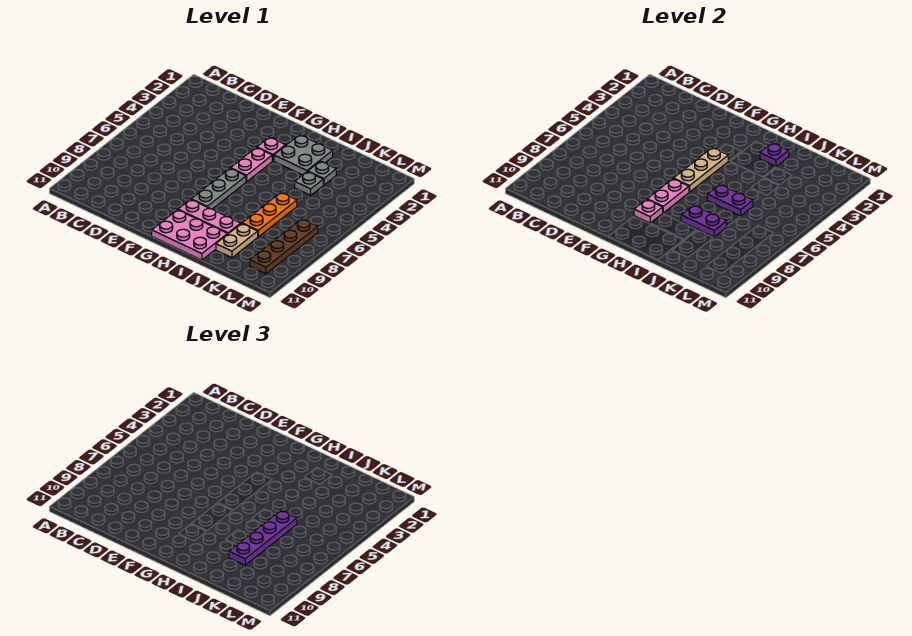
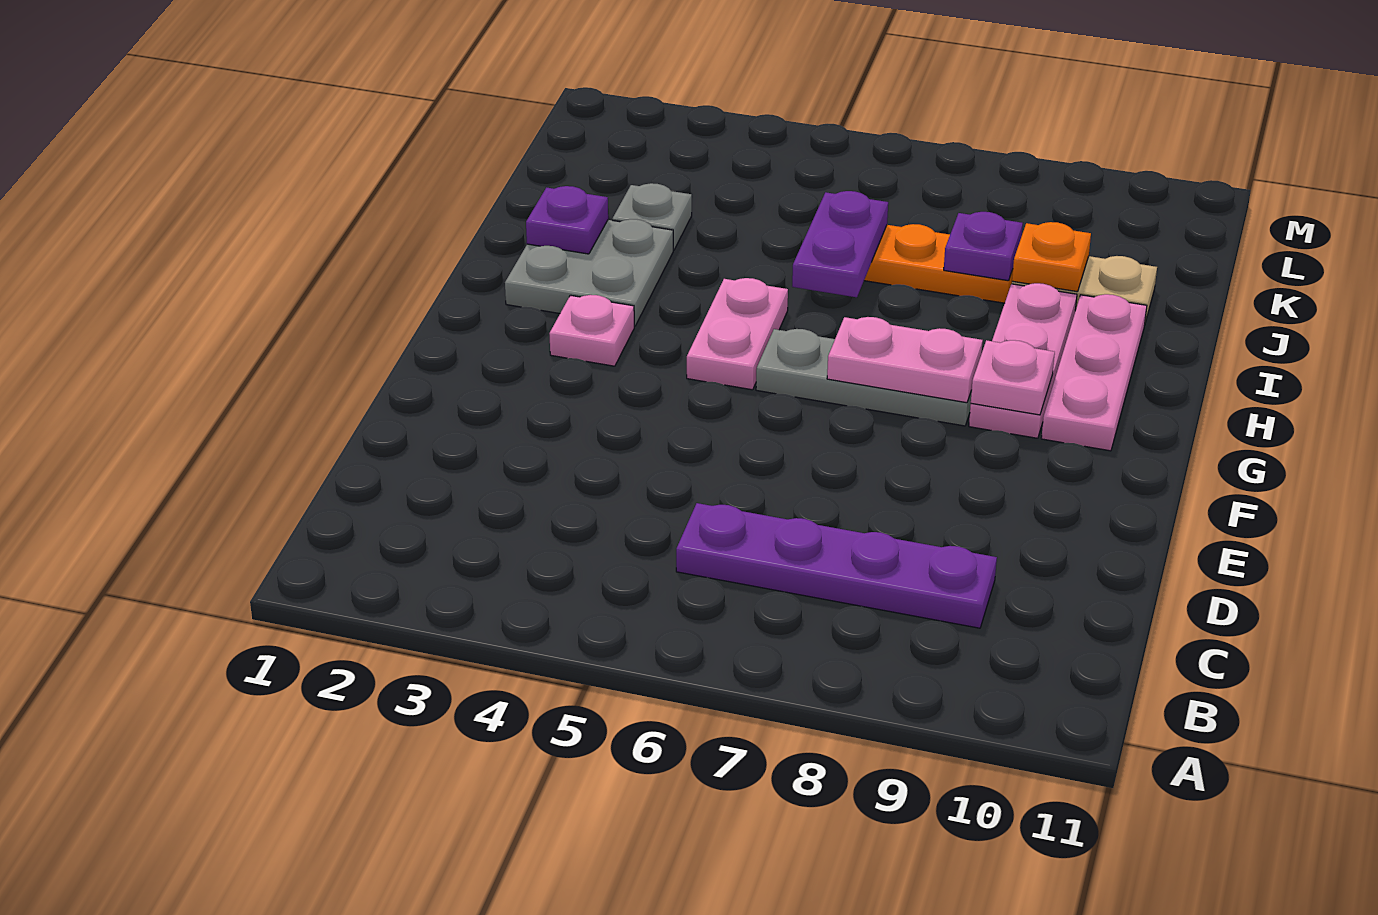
pink 1x2 plate [231,148,272,182] -> pink 1x2 plate turned to [687,278,788,390]
tan 1x3 plate [673,148,728,192] -> none
pink 2x3 plate [152,210,227,260] -> pink 1x3 plate [1041,294,1147,451]
purple 1x2 plate [681,205,727,237] -> purple 1x1 plate [944,212,1023,281]
grey 1x1 plate [295,171,323,195] -> none
purple 1x4 plate [229,511,297,565] -> purple 1x4 plate moved to [676,503,997,628]
none -> orange 1x1 plate [1012,222,1091,292]
brown 1x4 plate [250,219,318,274] -> none

